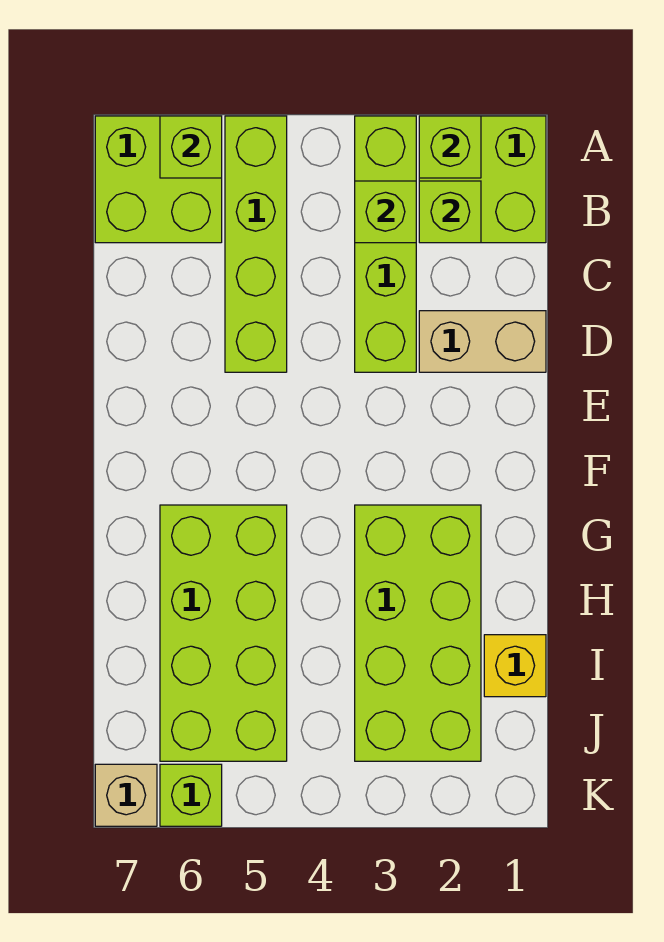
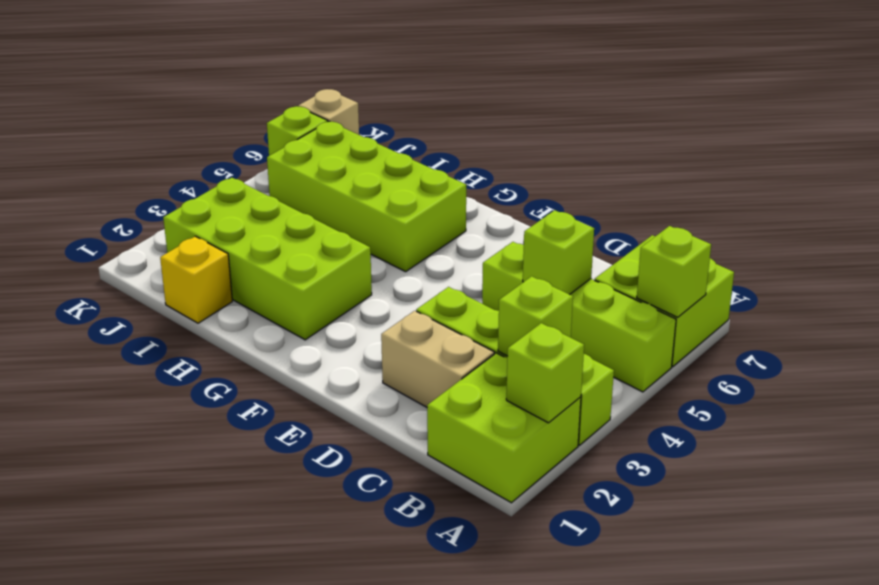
lime 1x1 brick [419,181,481,243] -> lime 1x1 brick moved to [523,210,594,295]
tan 1x2 brick [419,311,546,372] -> tan 1x2 brick turned to [381,311,494,407]

